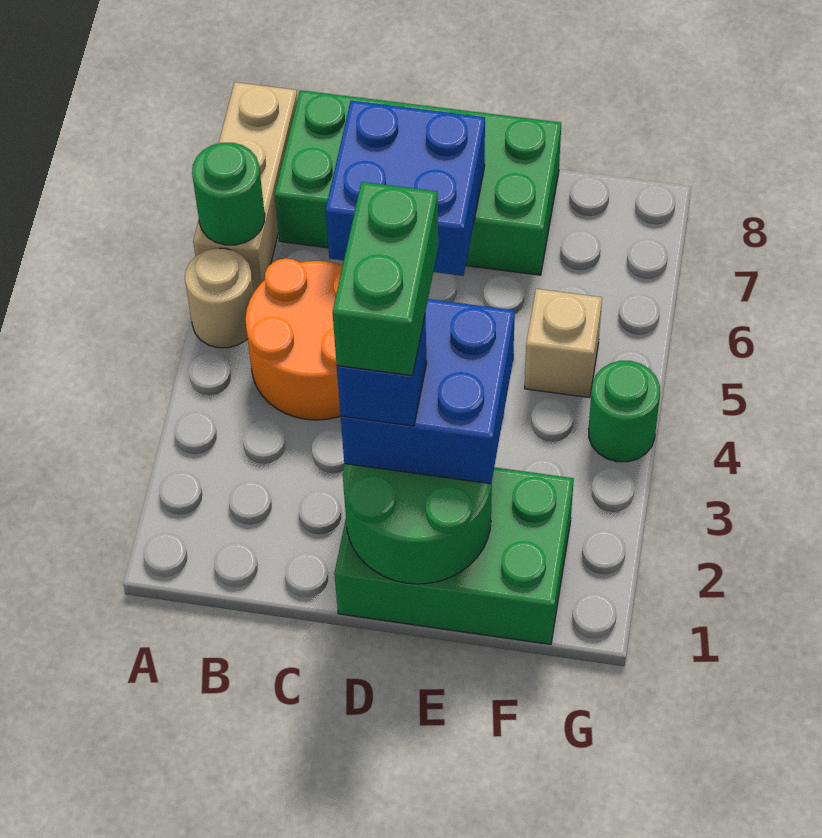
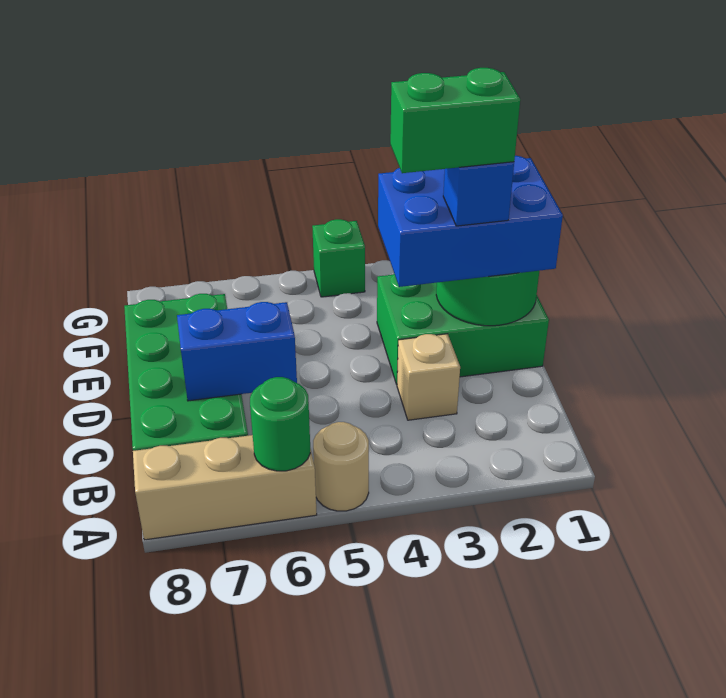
orange 2x2 round brick [246,258,343,420] -> none
blue 2x2 brick [326,101,485,276] -> blue 1x2 brick [177,302,297,401]
green 2x3 brick [334,467,574,644] -> green 2x3 brick turned to [377,274,549,384]
blue 2x2 brick [341,299,515,484] -> blue 2x3 brick [378,156,563,287]
tan 1x1 brick [525,289,602,398] -> tan 1x1 brick moved to [397,334,460,420]
green 1x1 round brick [589,361,660,462] -> green 1x1 brick [312,219,365,297]

